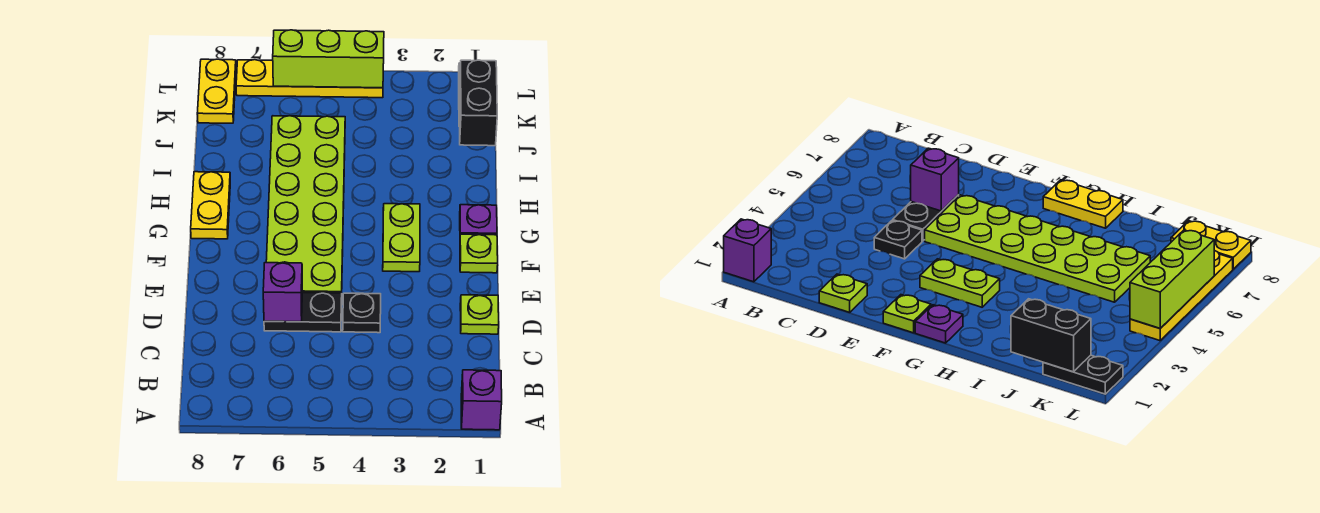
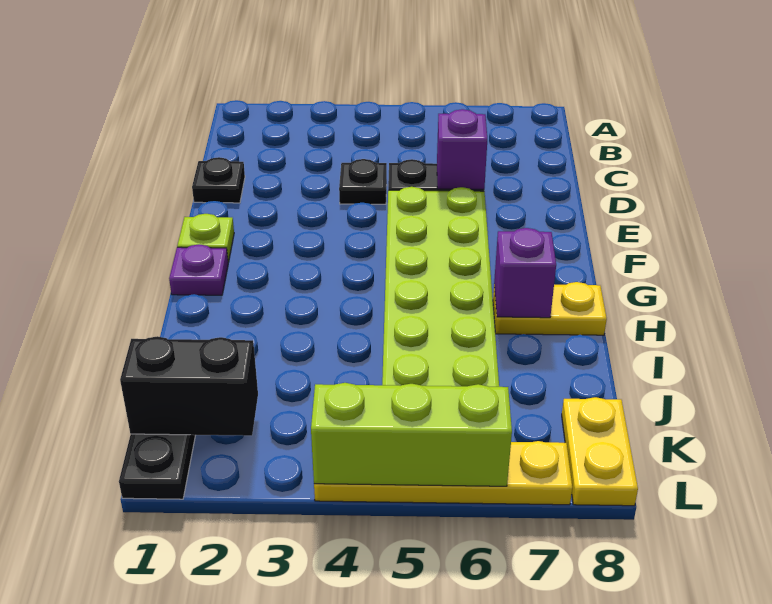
purple 1x1 brick [461,370,502,430] -> purple 1x1 brick moved to [494,228,556,318]
lime 1x1 plate [460,295,499,334] -> black 1x1 plate [192,157,245,203]
lime 1x2 plate [383,204,420,272] -> none
yellow 1x2 plate [191,172,230,239] -> yellow 1x2 plate turned to [493,282,607,335]
black 1x2 brick [459,60,497,146] -> black 1x2 brick turned to [120,336,258,436]

